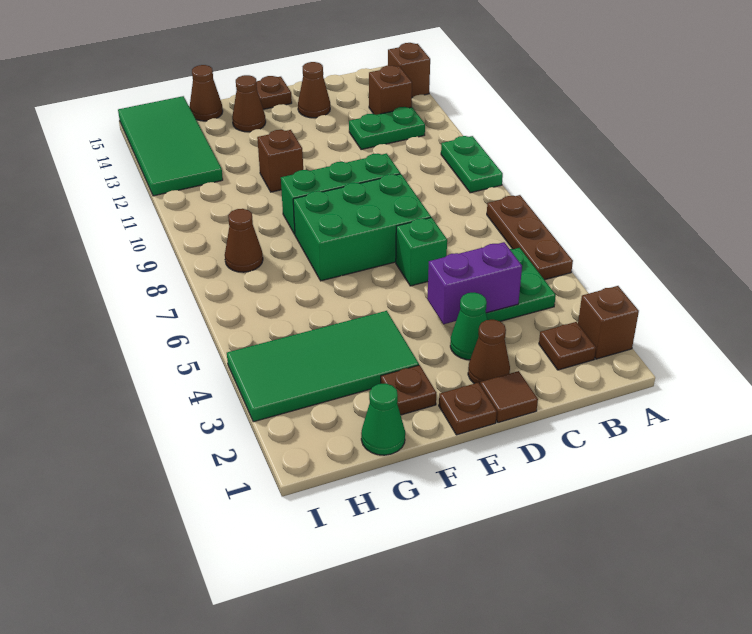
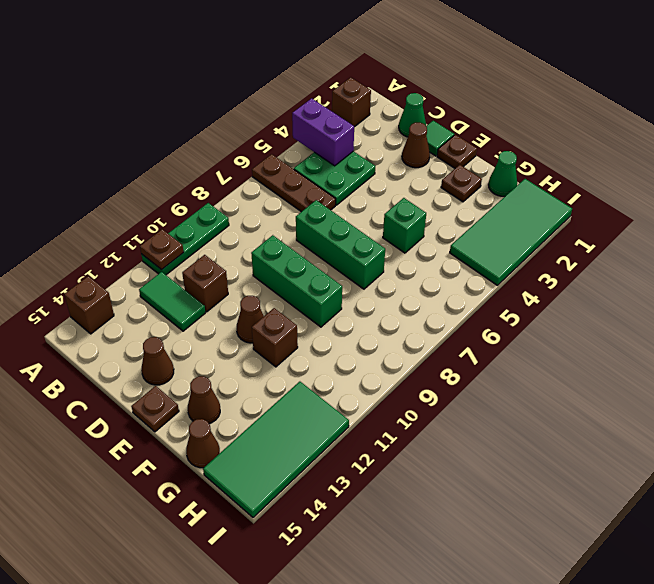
brown 1x3 plate [487,195,573,280] -> brown 1x3 plate turned to [252,154,336,212]
green 1x2 plate [441,136,503,193] -> green 1x3 plate [141,203,229,275]
brown 1x1 plate [539,322,596,370] -> brown 1x1 plate moved to [140,229,184,270]
green 1x2 plate [349,107,425,150] -> green 1x2 tile [139,272,205,331]
brown 1x1 brick [369,65,412,115] -> brown 1x1 brick moved to [182,255,228,312]
purple 1x2 brick [427,242,522,324] -> purple 1x2 brick moved to [292,98,354,166]
brown 1x1 tile [480,371,538,423] -> green 1x1 tile [426,121,454,156]
green 1x1 cone [450,293,487,360] -> green 1x1 cone moved to [399,93,426,137]
green 1x1 brick [396,218,447,286] -> green 1x1 brick moved to [383,198,426,253]
green 2x3 brick [293,174,431,281] -> green 1x3 brick [296,200,385,289]
green 2x4 tile [227,311,419,422] -> green 2x4 tile turned to [450,179,572,285]
brown 1x1 cone [225,209,263,272] -> brown 1x1 cone moved to [237,296,264,343]

